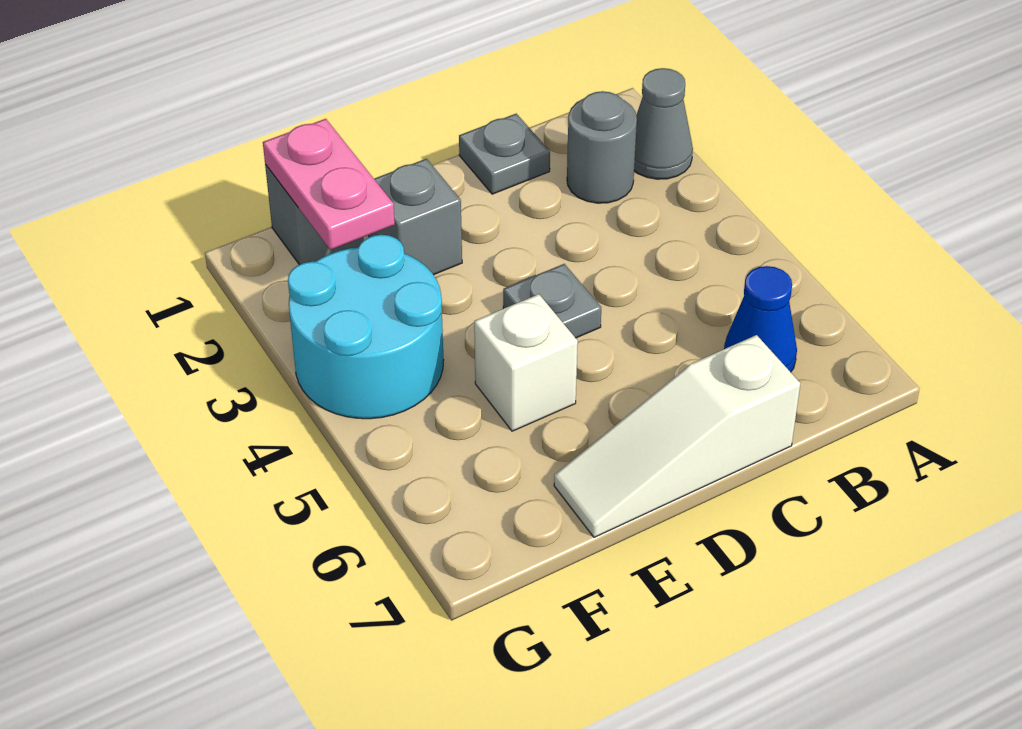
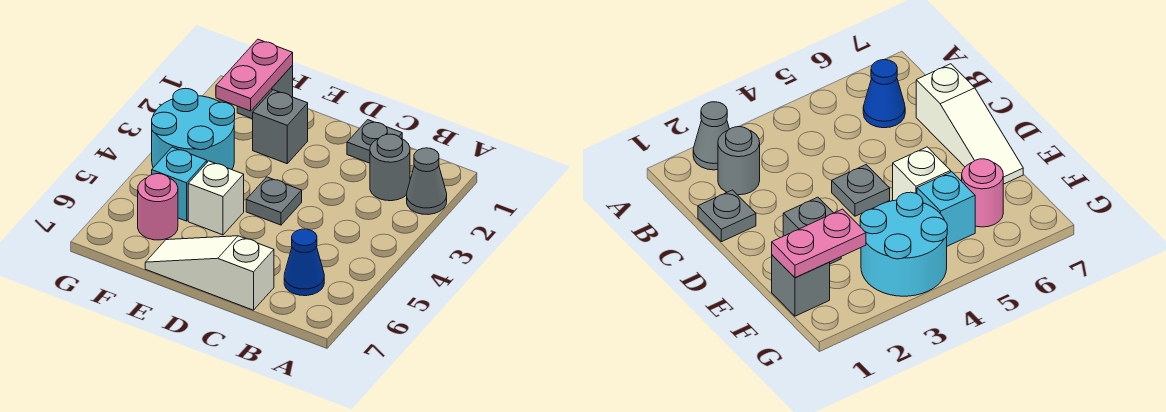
none -> cyan 1x1 brick [152,147,207,221]
none -> pink 1x1 round brick [138,174,178,240]

